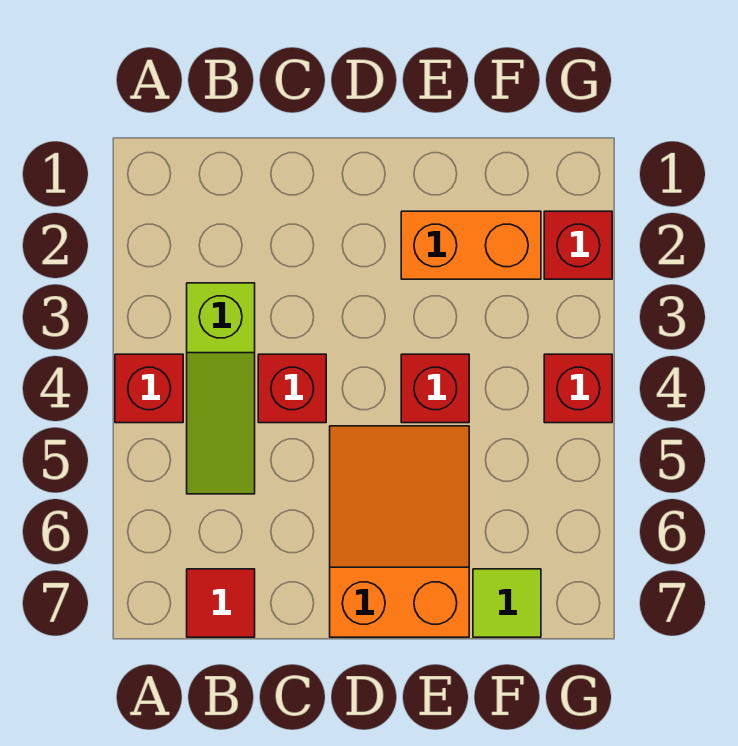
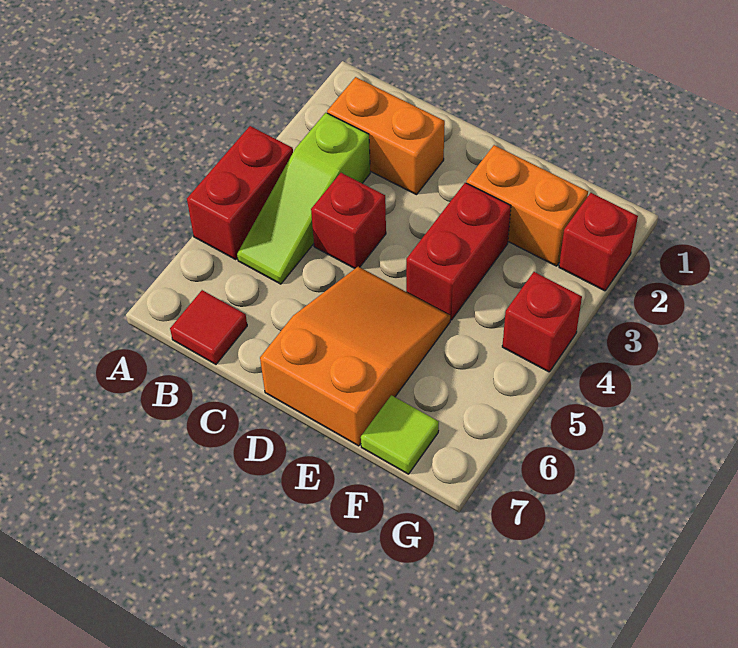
red 1x1 brick [115,354,183,423] -> red 1x2 brick [187,126,293,260]
none -> orange 1x2 brick [327,77,445,195]
red 1x1 brick [401,354,469,423] -> red 1x2 brick [406,183,511,320]

